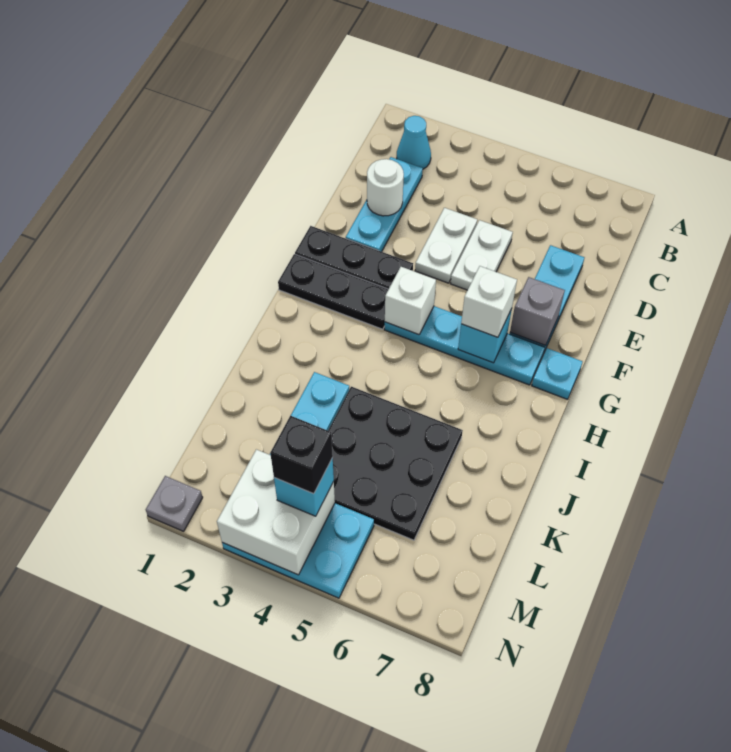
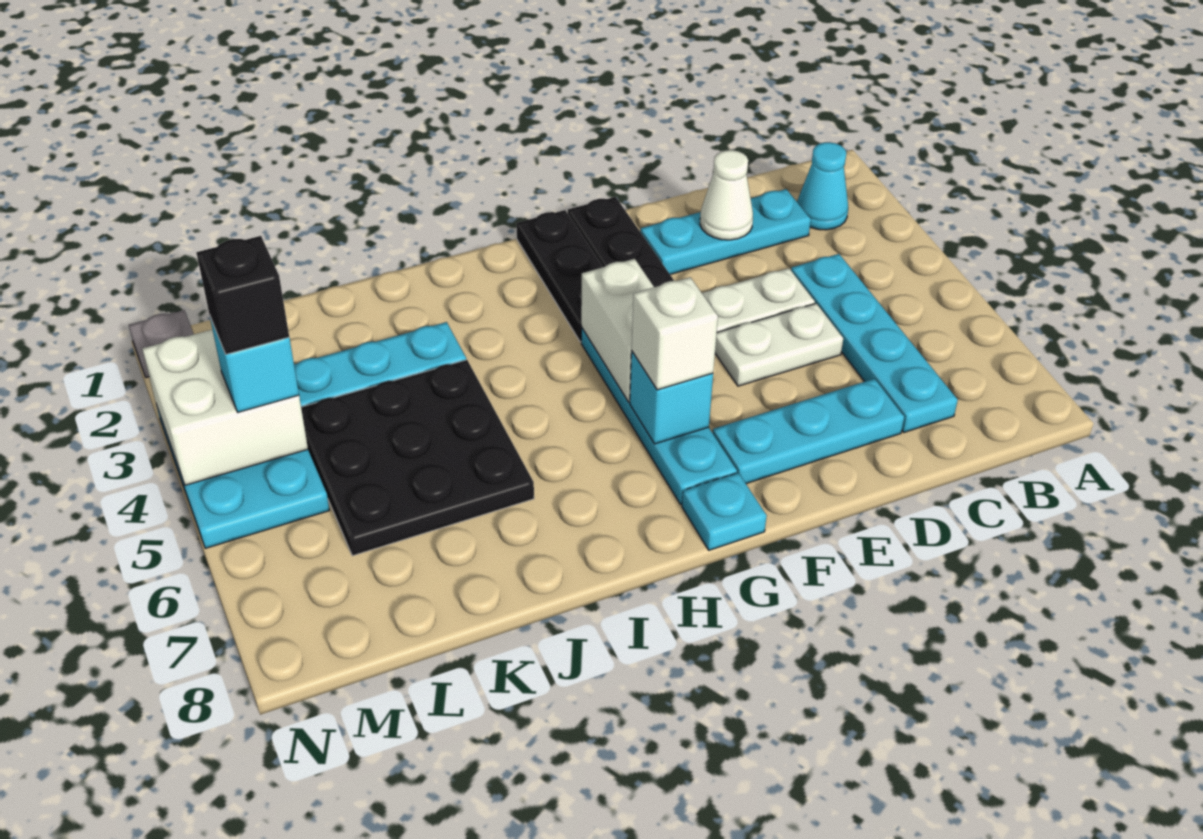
none -> cyan 1x4 plate [791,254,958,432]
white 1x1 round brick [367,159,404,216] -> white 1x1 cone [700,150,753,240]
grey 1x1 brick [510,277,565,346] -> none
white 1x1 brick [385,267,436,335] -> white 1x2 brick [581,259,654,402]

